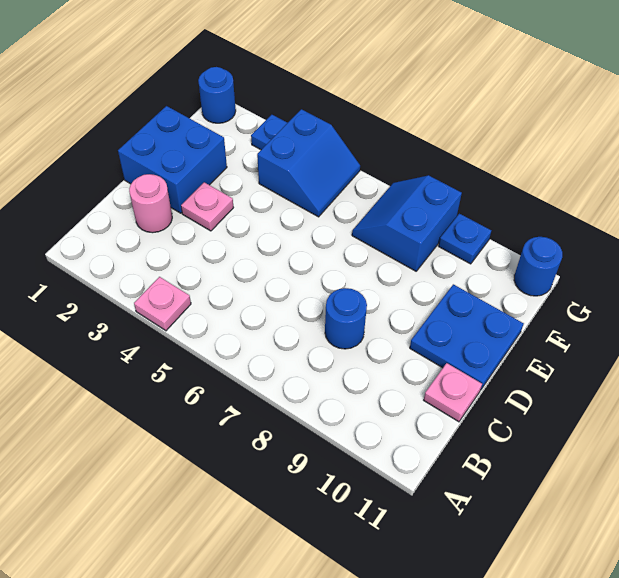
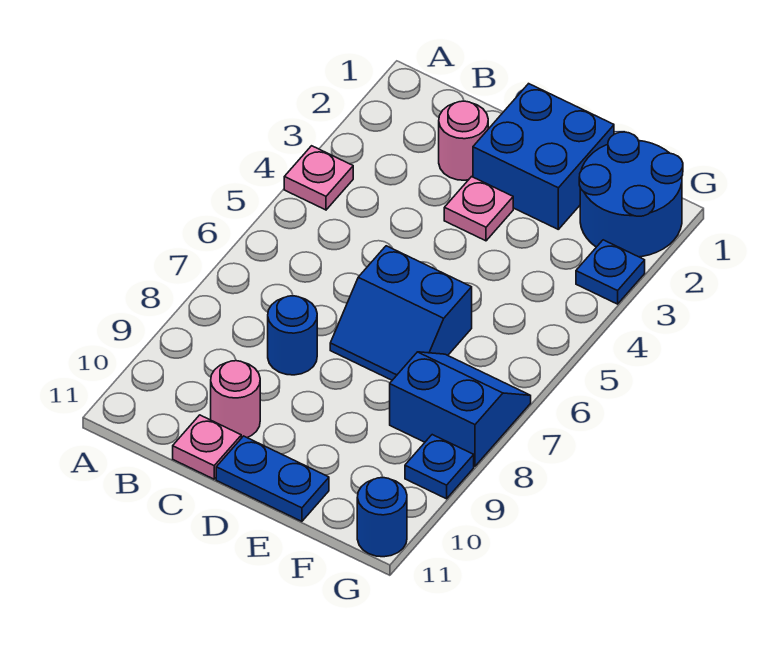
none -> pink 1x1 round brick [211,361,260,438]
blue 2x2 plate [410,284,524,389] -> blue 1x2 plate [216,436,329,521]
blue 2x2 slope [257,109,360,217] -> blue 2x2 slope moved to [330,246,472,380]
blue 1x1 round brick [198,67,236,123] -> blue 2x2 round brick [579,132,683,257]

